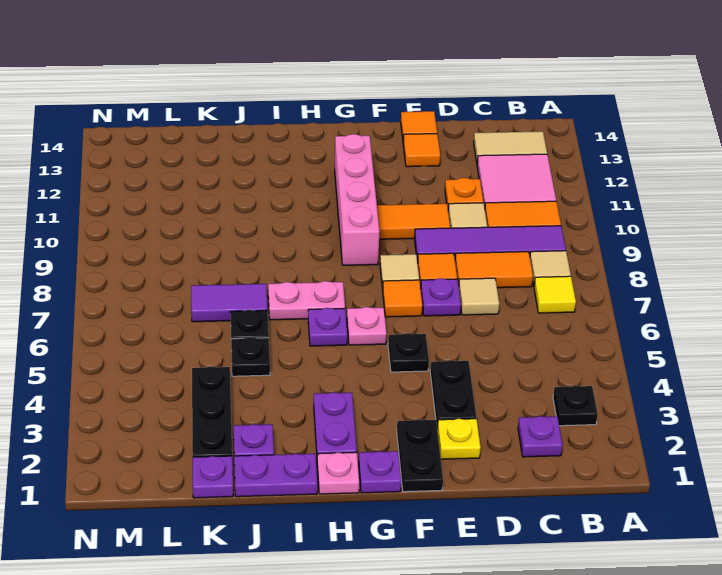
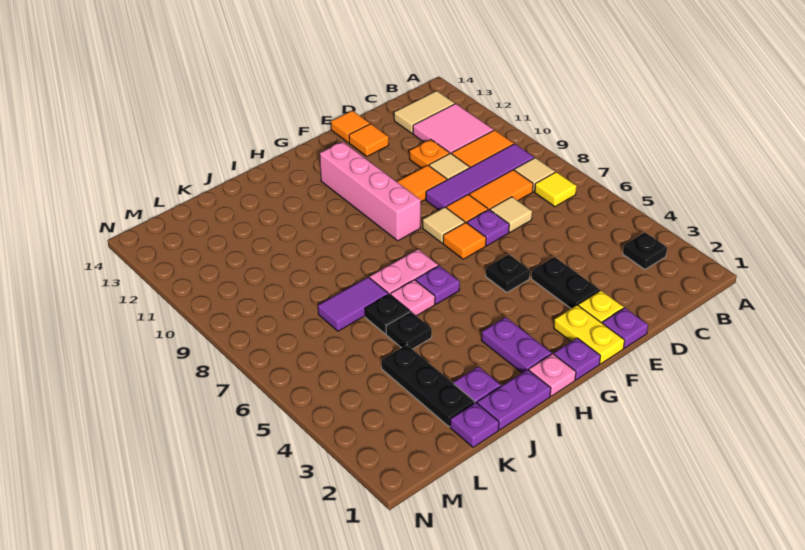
purple 1x1 plate [518,416,563,457] -> purple 1x1 plate moved to [602,308,648,348]
black 1x2 plate [397,420,443,492] -> yellow 1x2 plate [554,305,625,364]
pink 1x1 plate [347,307,387,345] -> pink 1x1 plate moved to [391,280,435,316]

